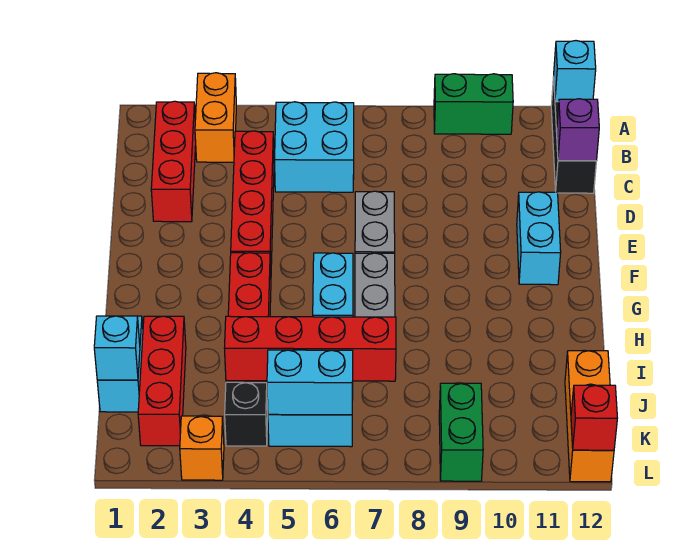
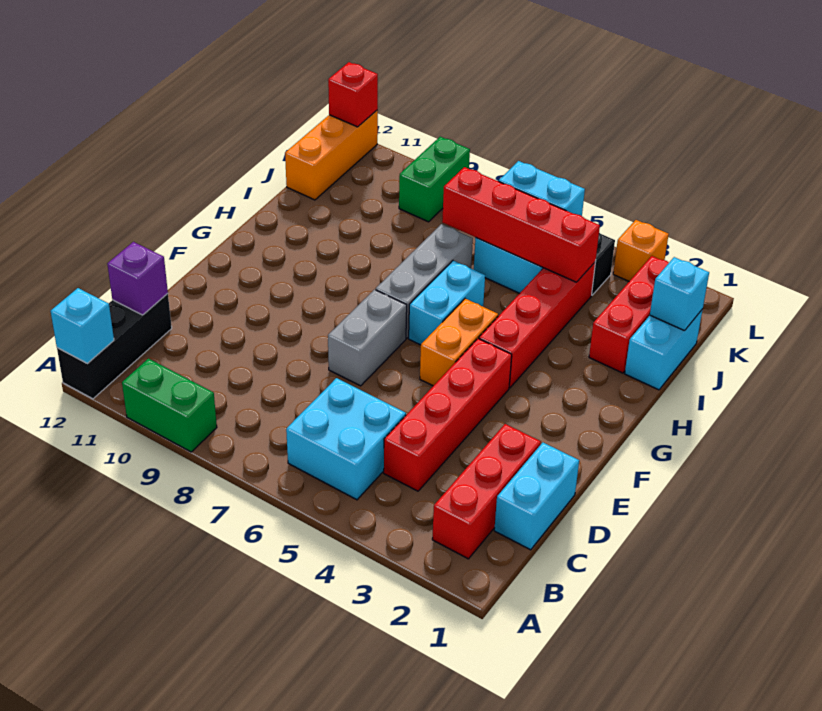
orange 1x2 brick [195,73,236,162] -> orange 1x2 brick moved to [420,299,498,386]
cyan 1x2 brick [517,192,561,285] -> cyan 1x2 brick moved to [494,442,579,550]

